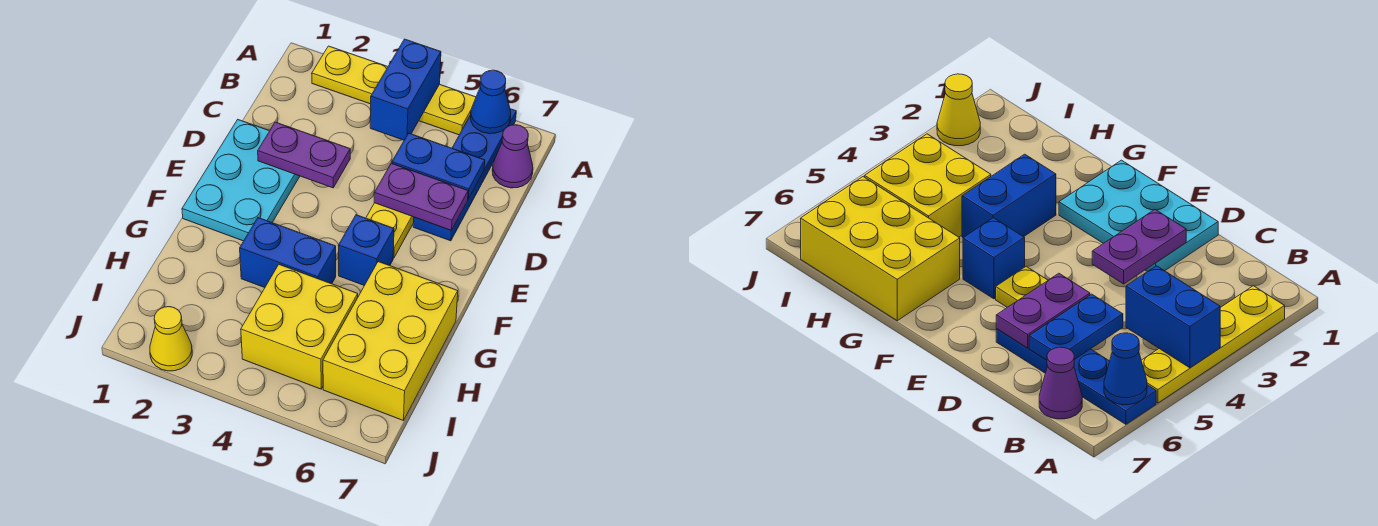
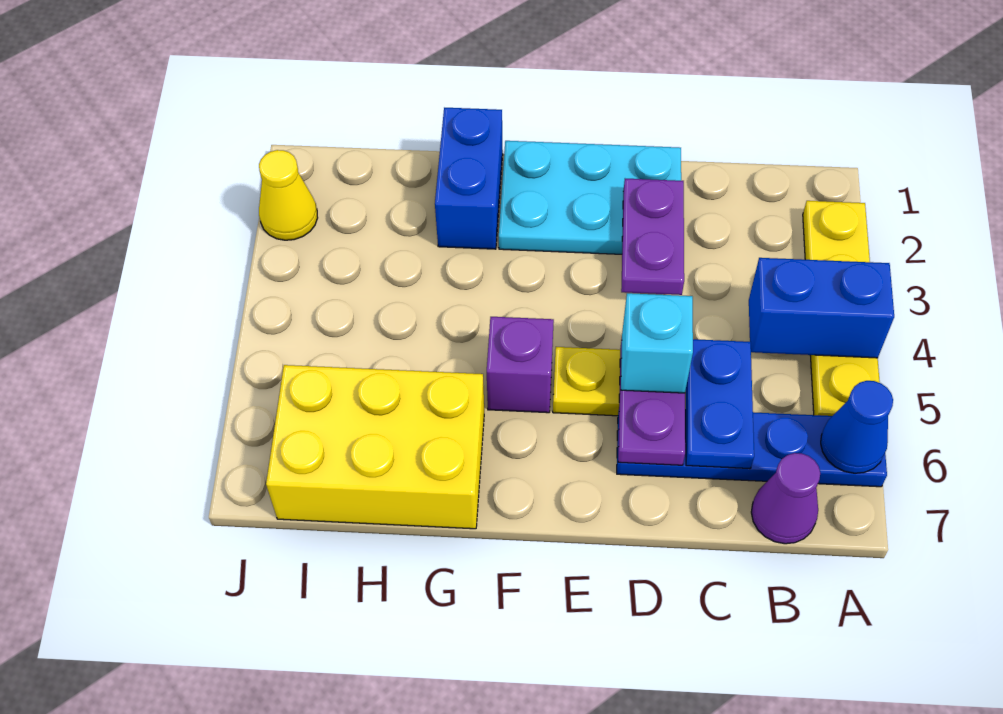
none -> cyan 1x1 brick [621,293,693,393]
blue 1x1 brick [338,215,394,285] -> purple 1x1 brick [487,317,554,413]
blue 1x2 brick [240,218,336,288] -> blue 1x2 brick moved to [435,108,503,249]
yellow 2x2 brick [241,265,358,389] -> none

